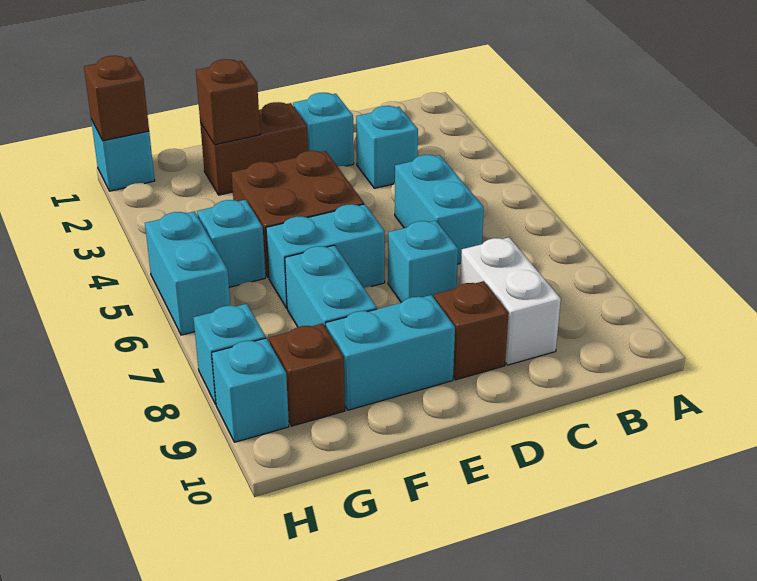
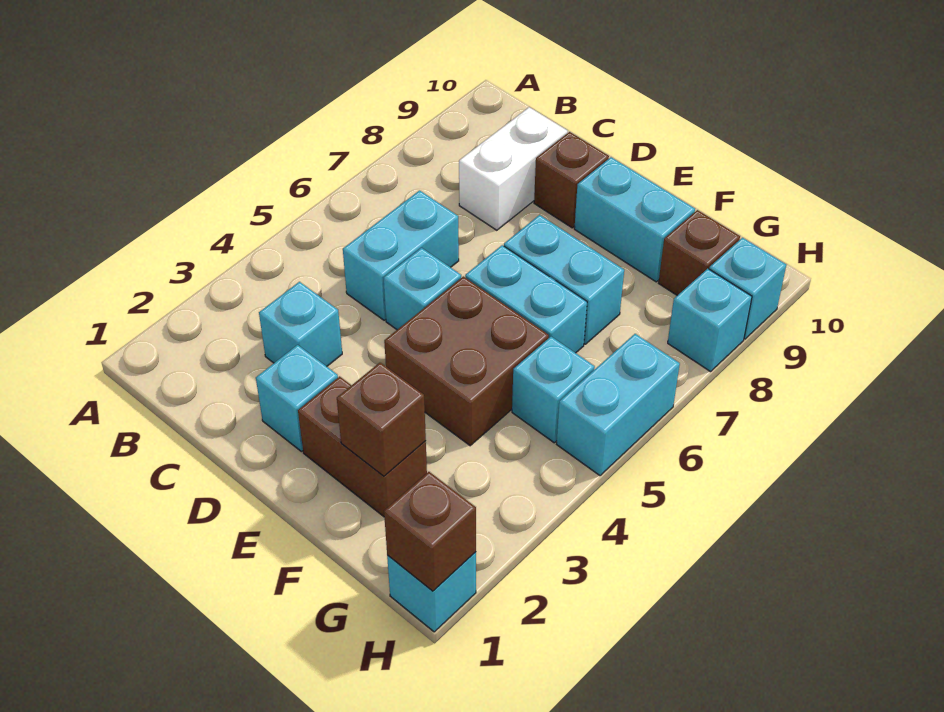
cyan 1x1 brick [388,220,458,303] -> cyan 1x1 brick moved to [384,248,461,330]
cyan 1x2 brick [285,245,377,327] -> cyan 1x2 brick turned to [504,215,624,344]

